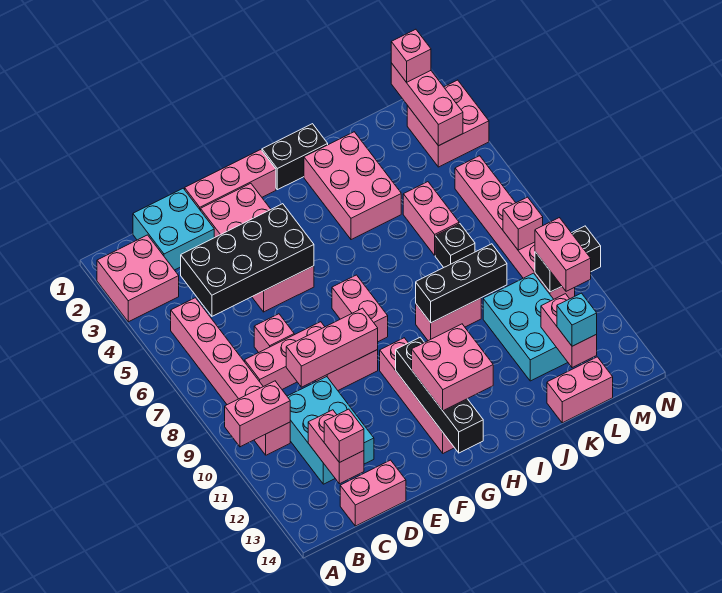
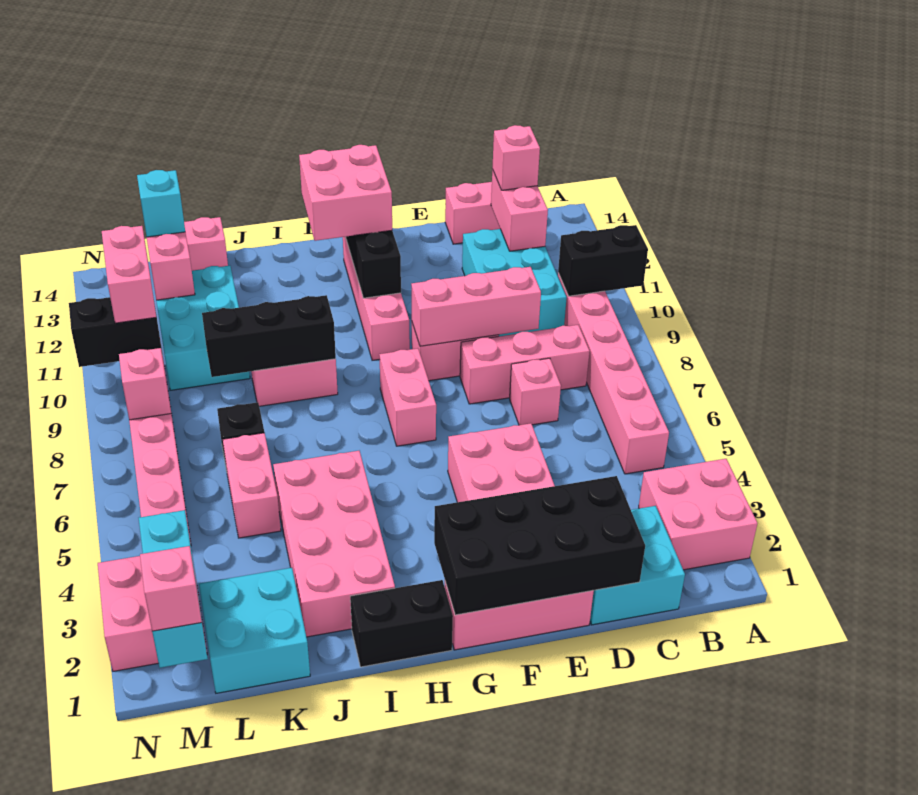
pink 1x2 brick [225,381,290,447] -> black 1x2 brick [558,225,648,296]
black 2x4 brick [181,204,314,316] -> black 2x4 brick moved to [434,476,645,615]
pink 2x3 brick [304,132,401,240] -> pink 2x4 brick [273,451,395,637]
none -> cyan 2x2 brick [199,568,310,693]
pink 1x3 brick [391,63,463,146] -> cyan 1x3 brick [139,510,208,668]

